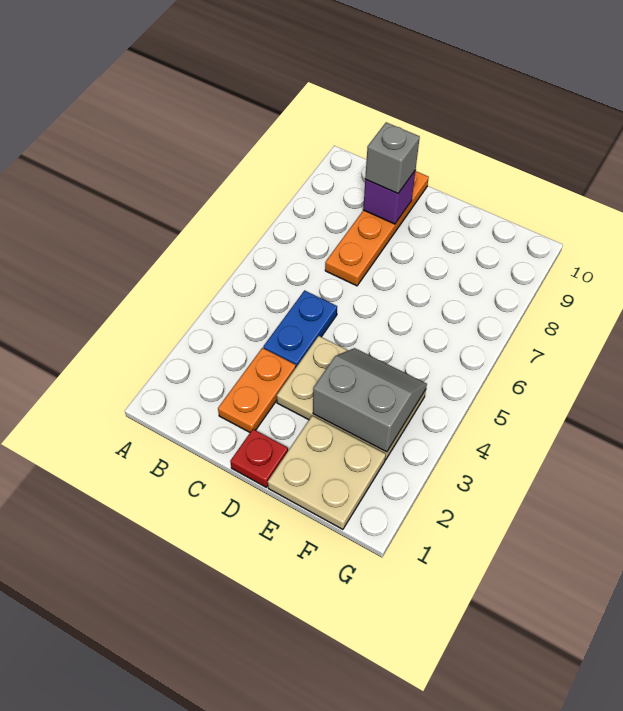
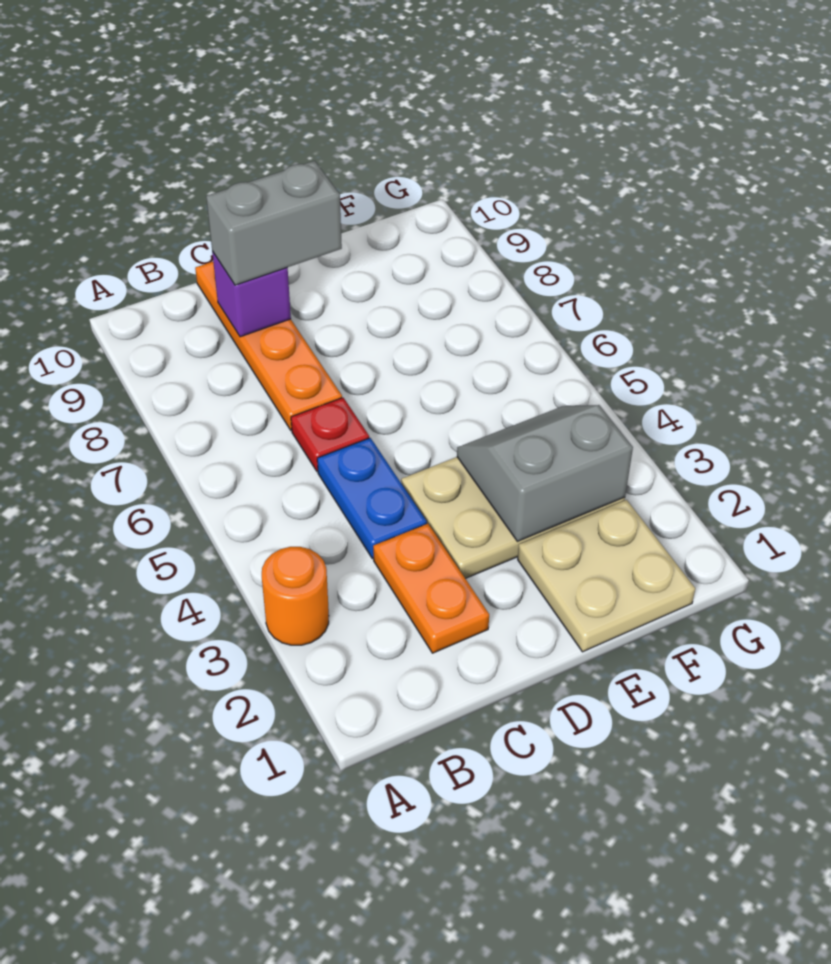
none -> orange 1x1 round brick [262,547,329,645]
grey 1x1 brick [365,122,420,193] -> grey 1x2 brick [206,161,342,285]
red 1x1 plate [230,429,288,487] -> red 1x1 plate moved to [291,398,369,471]

